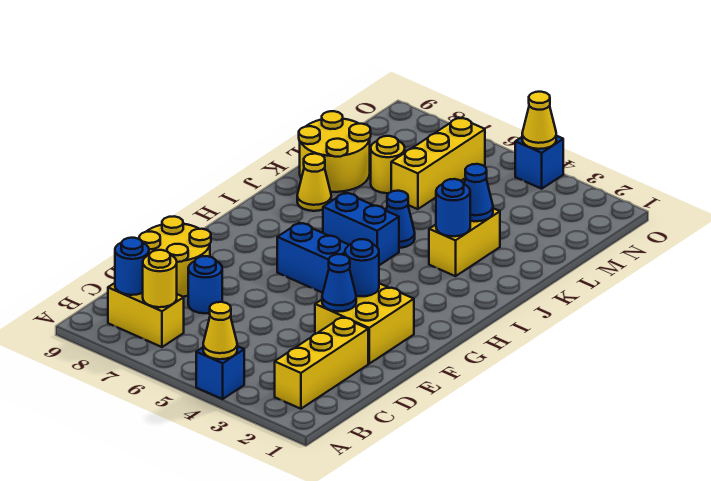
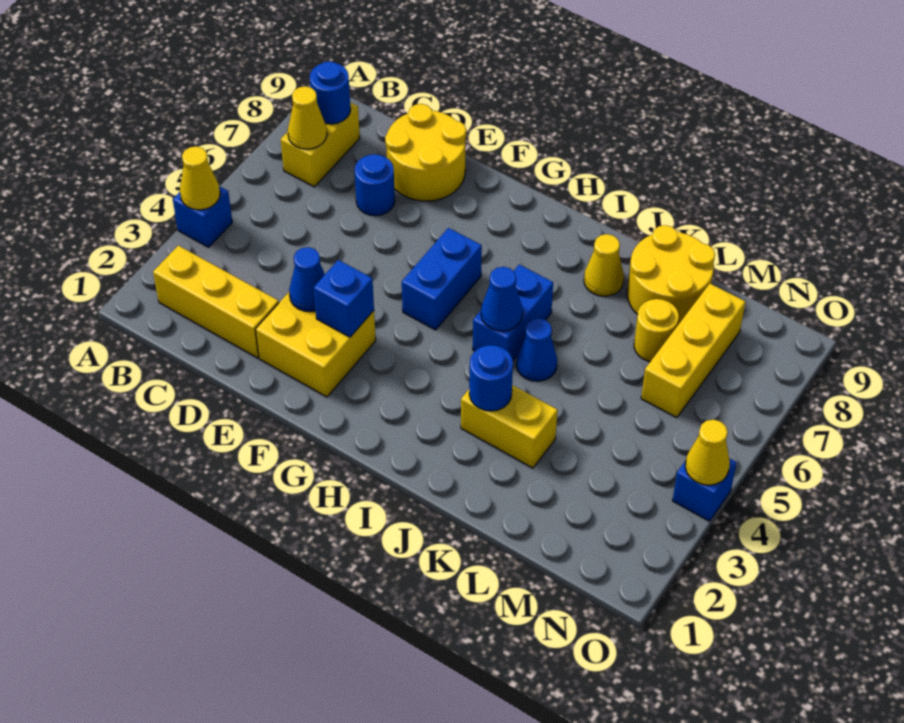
yellow 1x1 round brick [143,250,177,307] -> yellow 1x1 cone [288,86,327,149]
blue 1x1 round brick [345,239,379,296] -> blue 1x1 brick [314,260,374,337]
blue 1x1 cone [464,164,493,221] -> blue 1x1 cone moved to [481,267,523,331]
yellow 1x3 brick [391,117,485,209] -> yellow 1x3 brick turned to [641,284,746,418]

